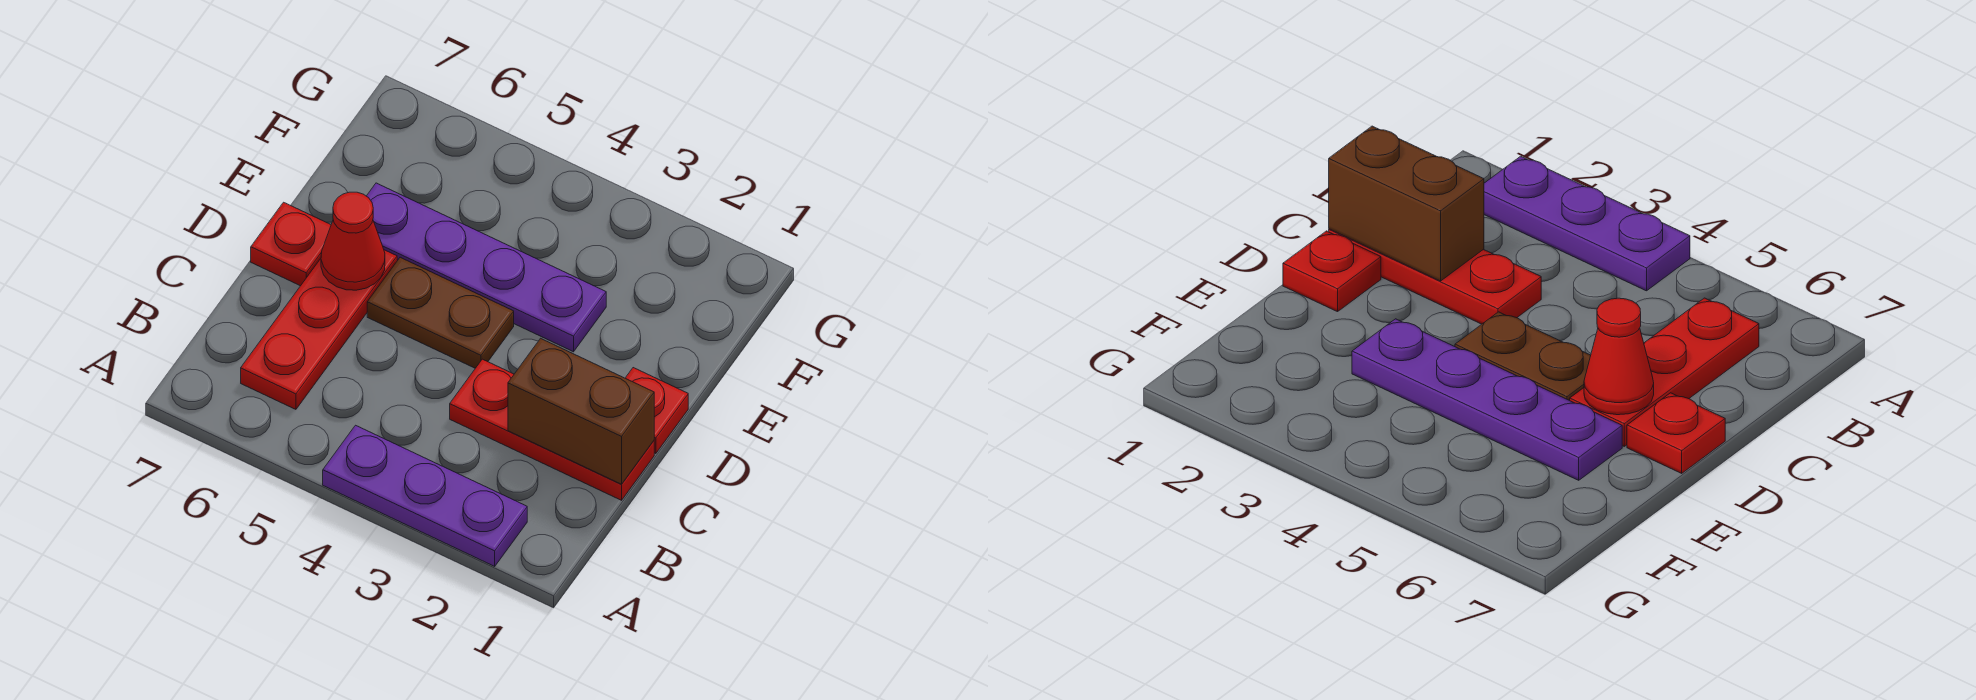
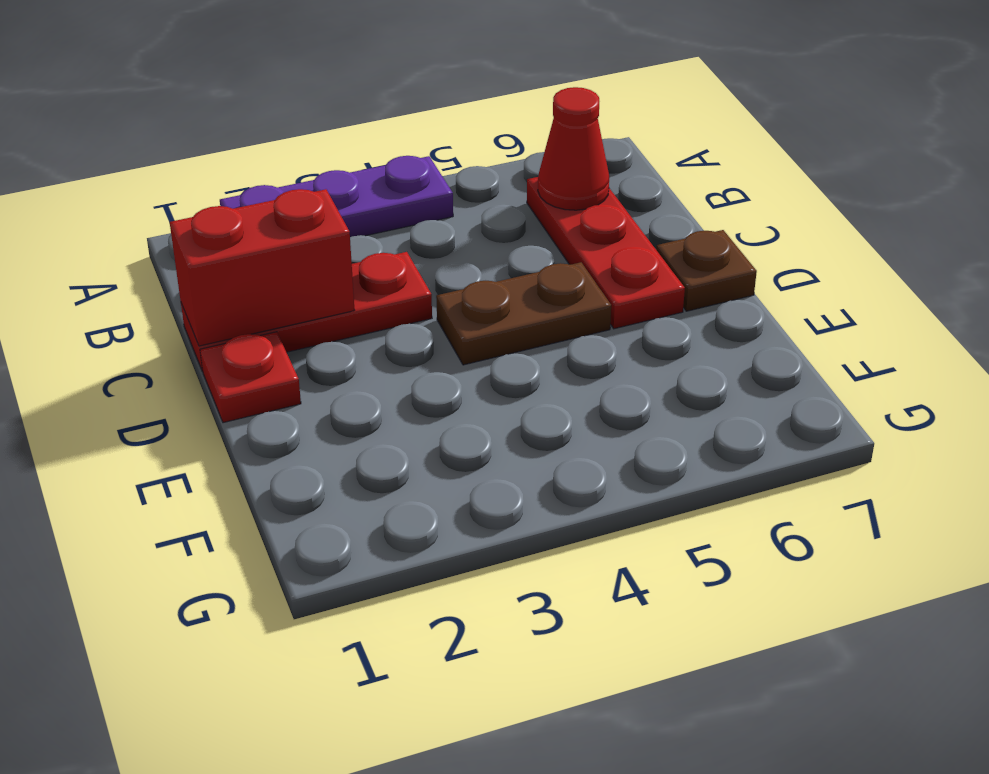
brown 1x2 brick [508,338,654,484] -> red 1x2 brick [170,189,354,346]
red 1x1 cone [321,192,385,290] -> red 1x1 cone moved to [538,87,609,210]
red 1x1 plate [251,202,331,286] -> brown 1x1 plate [656,230,757,311]
purple 1x4 plate [367,183,606,352] -> none

